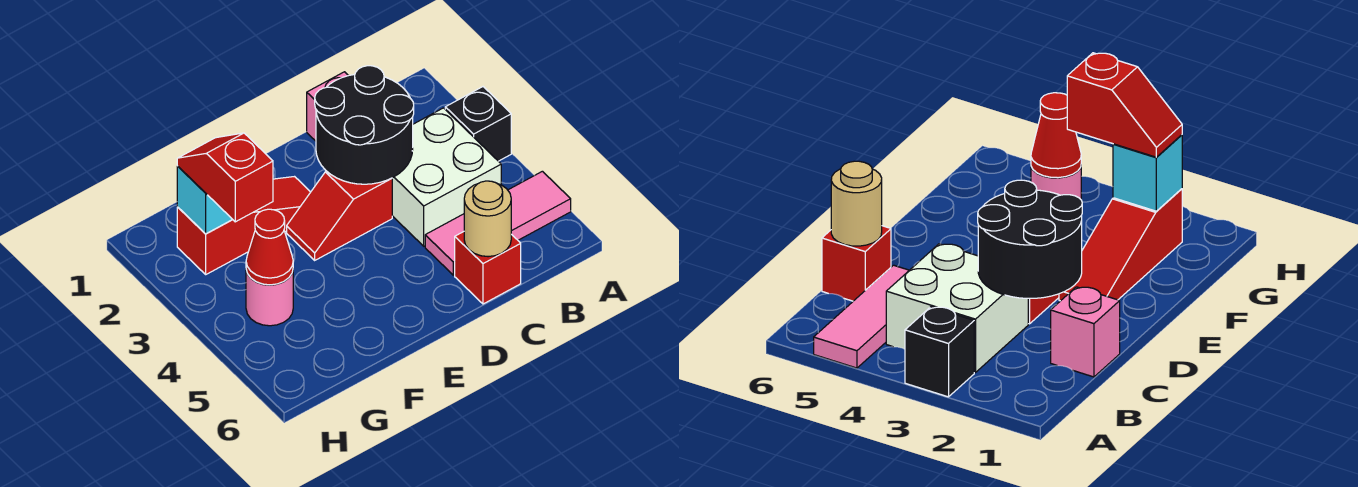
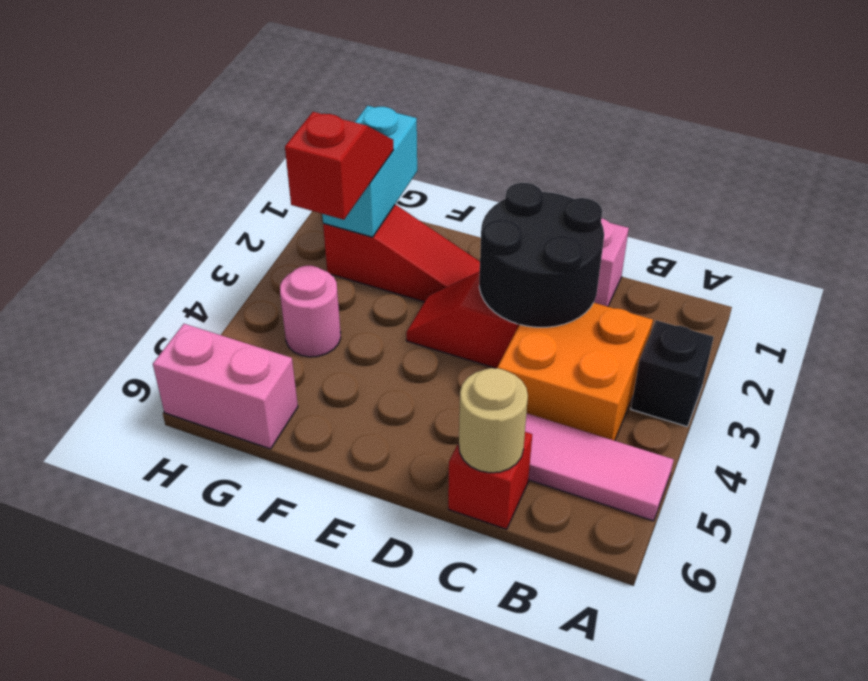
white 2x2 brick [392,108,501,246] -> orange 2x2 brick [498,303,653,441]
cyan 1x1 brick [177,166,233,234] -> cyan 1x2 brick [322,106,417,237]
red 1x1 cone [246,209,293,285] -> none
none -> pink 1x2 brick [153,324,298,449]

